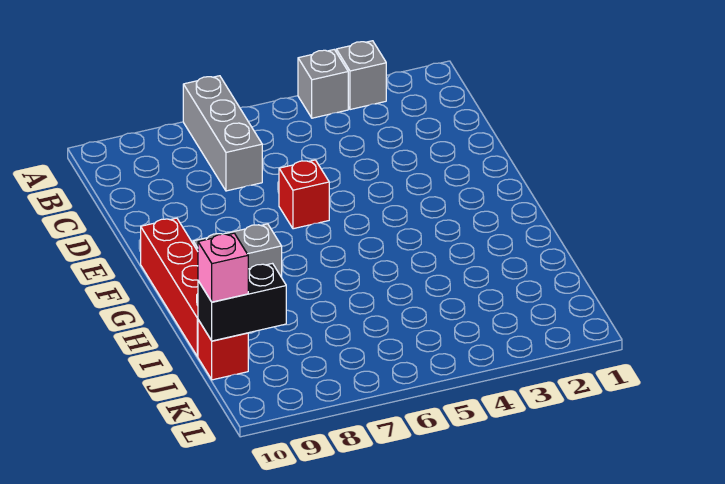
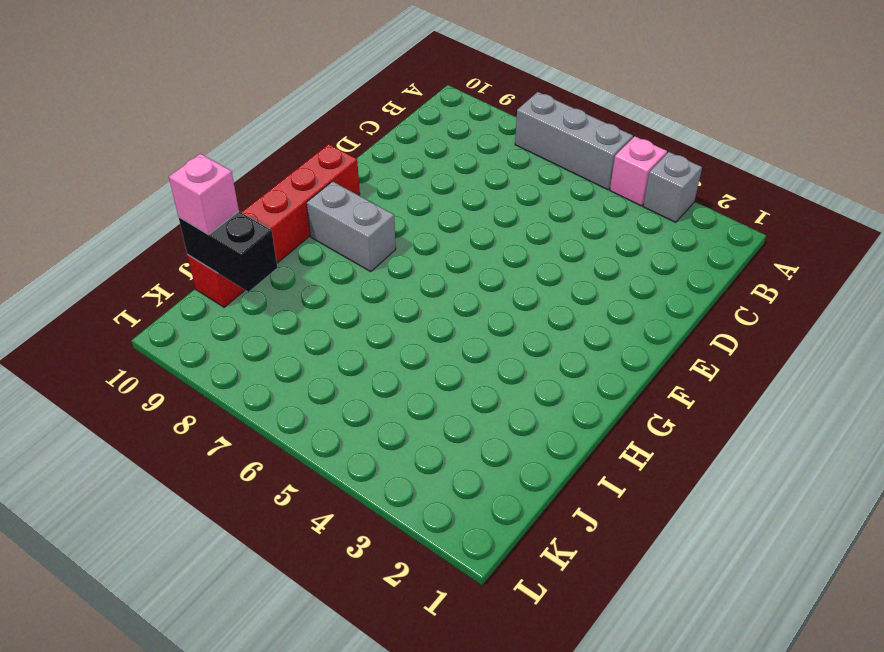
grey 1x1 brick [298,50,348,118] -> pink 1x1 brick [610,136,667,206]
grey 1x3 brick [183,76,262,191] -> grey 1x3 brick turned to [515,92,633,190]
red 1x1 brick [279,160,329,229] -> none

